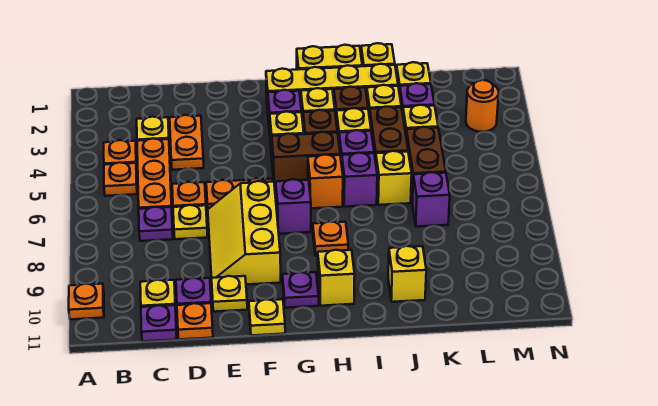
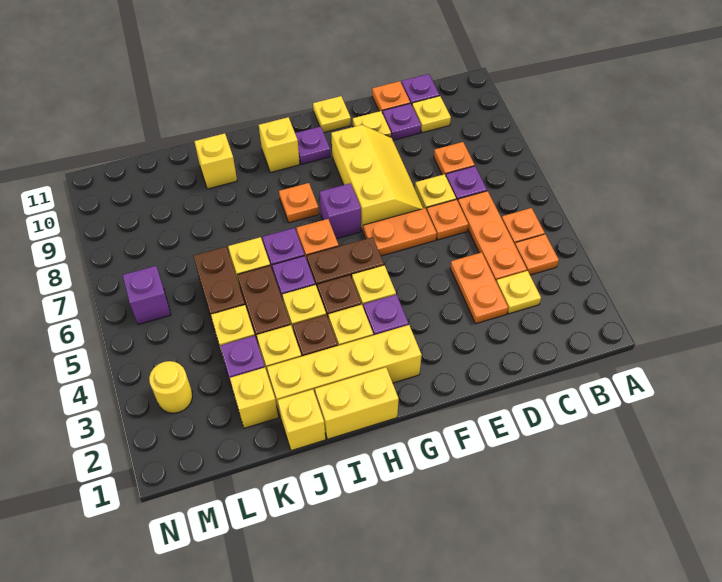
orange 1x1 plate [69,284,104,319] -> orange 1x1 plate moved to [434,142,475,176]
purple 1x1 brick [412,172,450,227] -> purple 1x1 brick moved to [123,266,171,324]
orange 1x1 round brick [466,80,499,132] -> yellow 1x1 round brick [149,361,193,413]

